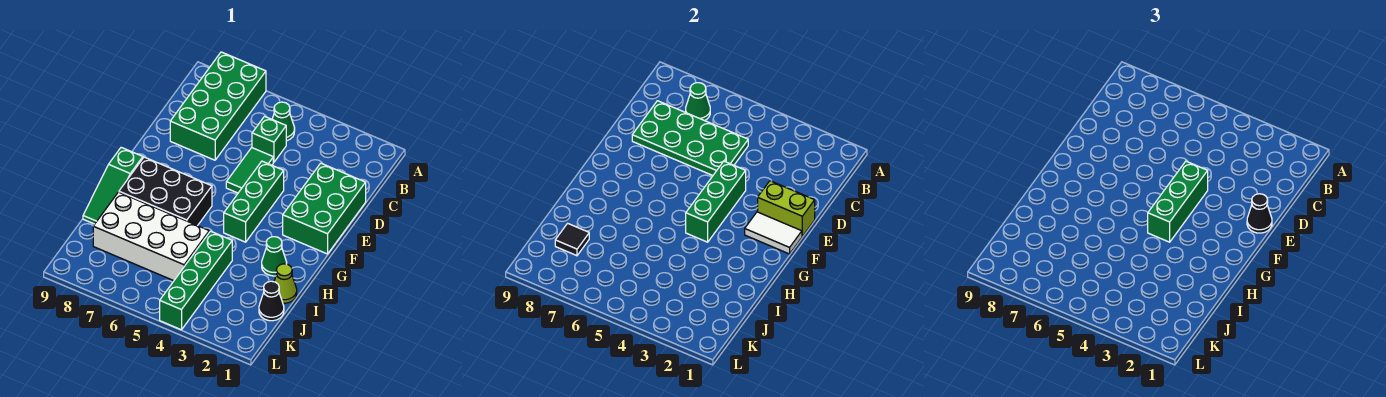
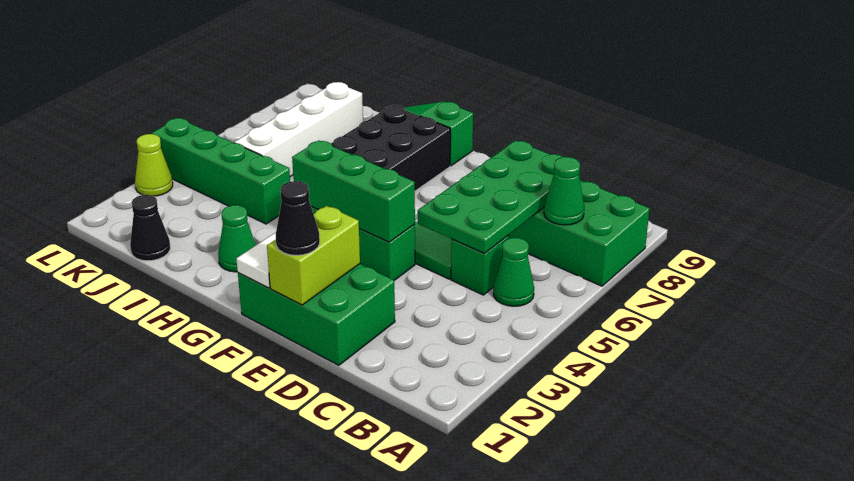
green 1x3 brick [1148,161,1208,242] -> none
lime 1x1 cone [274,264,297,303] -> lime 1x1 cone moved to [135,134,173,196]
white 2x4 brick [93,192,209,281] -> white 1x4 brick [234,82,363,177]
black 1x1 tile [555,223,589,256] -> none

